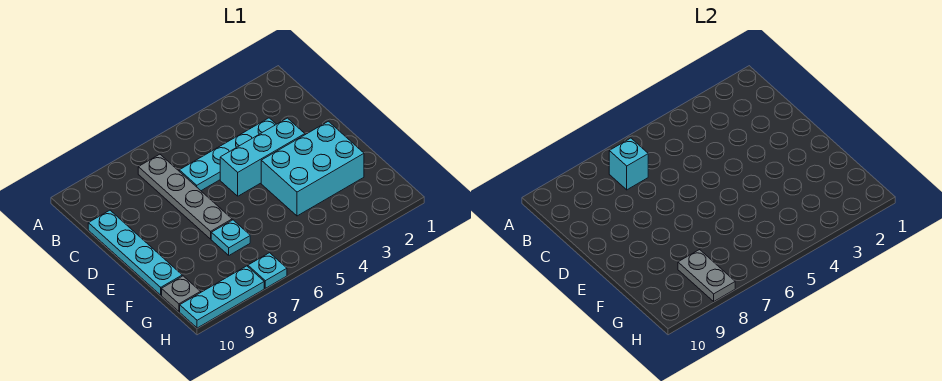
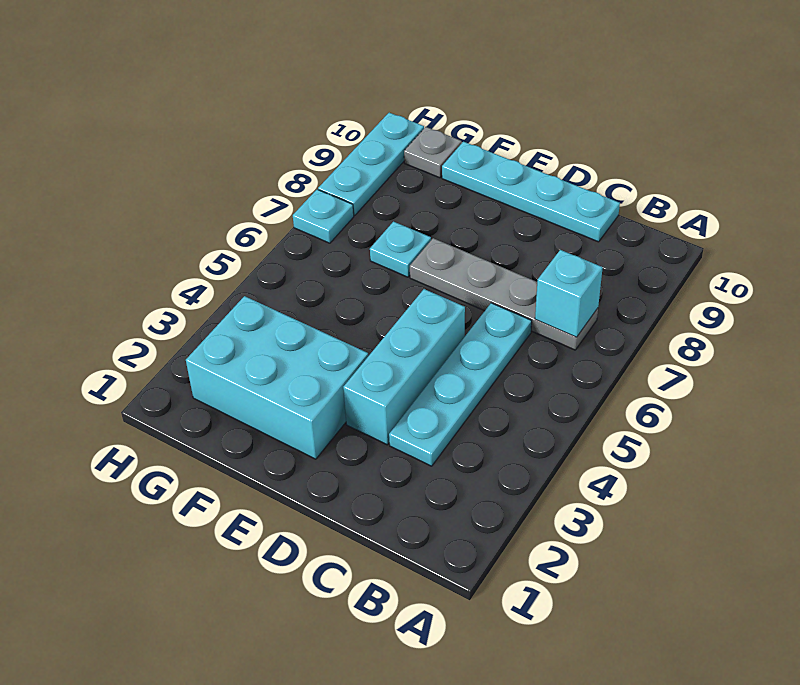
cyan 2x3 brick [261,121,364,216] -> cyan 2x3 brick turned to [186,296,368,459]
grey 1x2 plate [678,250,735,301] -> none

